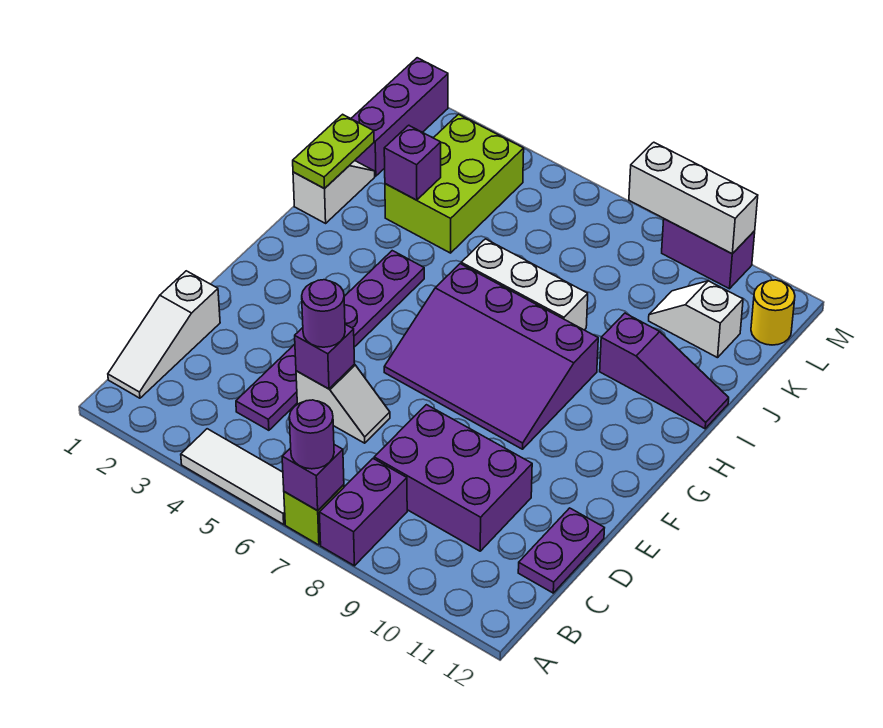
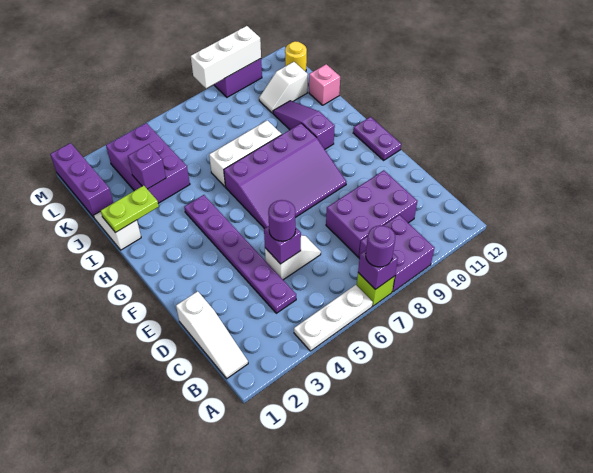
white 1x3 tile [181,429,285,524] -> white 1x3 plate [294,285,373,351]
purple 1x2 brick [319,459,407,566] -> purple 2x2 brick [359,215,435,292]
purple 1x2 plate [518,508,604,593] -> purple 1x2 plate moved to [353,117,401,160]
lime 1x2 plate [293,114,374,189] -> lime 1x2 plate turned to [101,186,159,233]
purple 1x3 slope [600,313,729,429] -> purple 1x3 slope turned to [273,101,335,149]
lime 2x3 brick [385,114,524,253] -> purple 2x3 brick [106,123,190,203]
none -> pink 1x1 brick [309,64,340,105]

